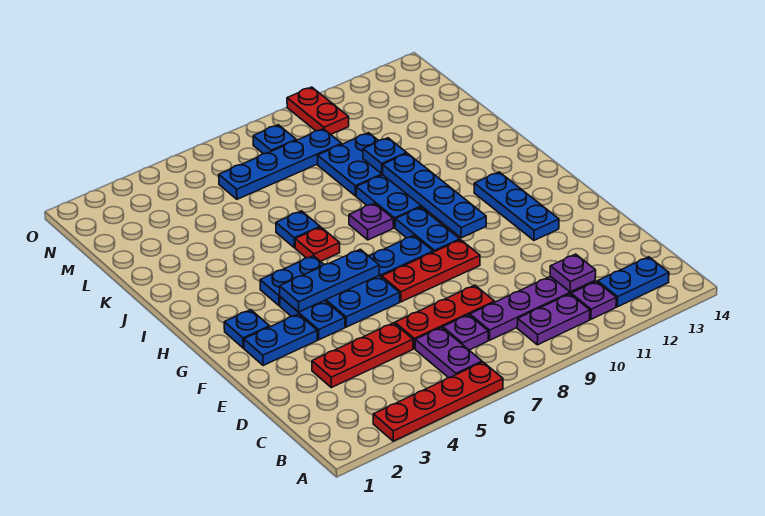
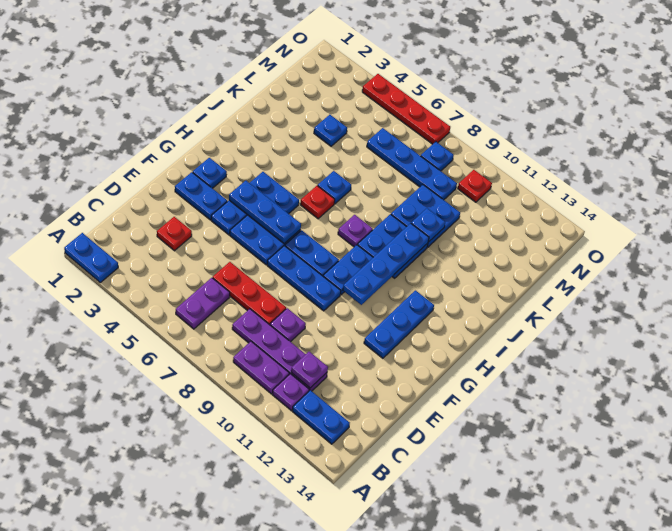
none -> blue 1x2 plate [64,233,118,282]
red 1x4 plate [373,362,503,441] -> red 1x4 plate moved to [362,74,450,144]
purple 1x1 plate [443,315,488,350] -> purple 1x1 plate moved to [270,308,306,342]
red 1x3 plate [312,323,413,388] -> red 1x1 plate [157,217,192,251]
red 1x3 plate [382,240,480,302] -> blue 1x3 plate [267,246,341,311]
none -> blue 1x1 plate [314,115,347,146]
red 1x2 plate [287,87,349,134] -> red 1x1 plate [458,170,492,202]

